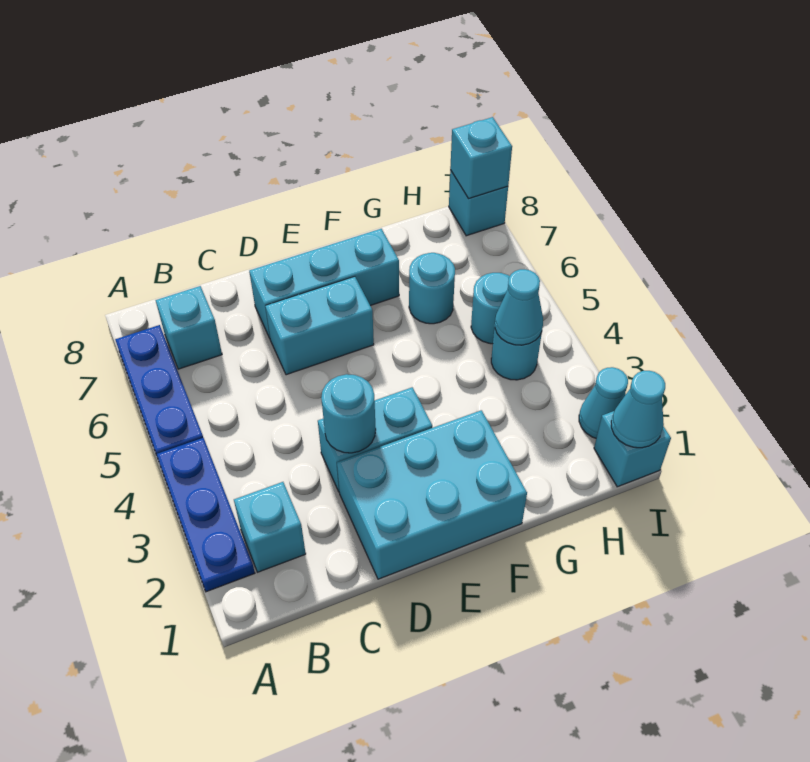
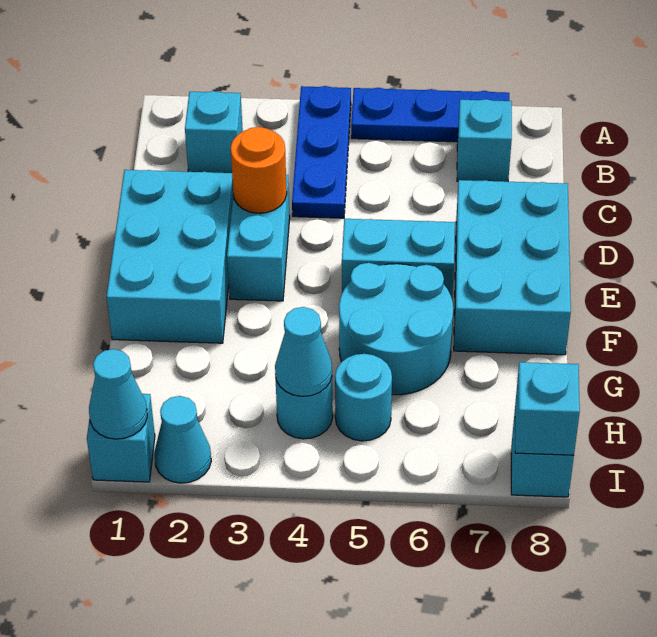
blue 1x3 plate [157,438,255,592] -> blue 1x3 plate turned to [292,86,351,218]
cyan 1x1 round brick [321,374,376,453] -> orange 1x1 round brick [231,127,287,213]
cyan 1x2 brick [265,277,374,375] -> cyan 1x2 brick turned to [342,219,455,298]
cyan 1x3 brick [249,229,399,338] -> cyan 2x3 brick [454,180,571,355]
cyan 1x1 round brick [409,253,455,324] -> cyan 2x2 round brick [339,263,453,395]

